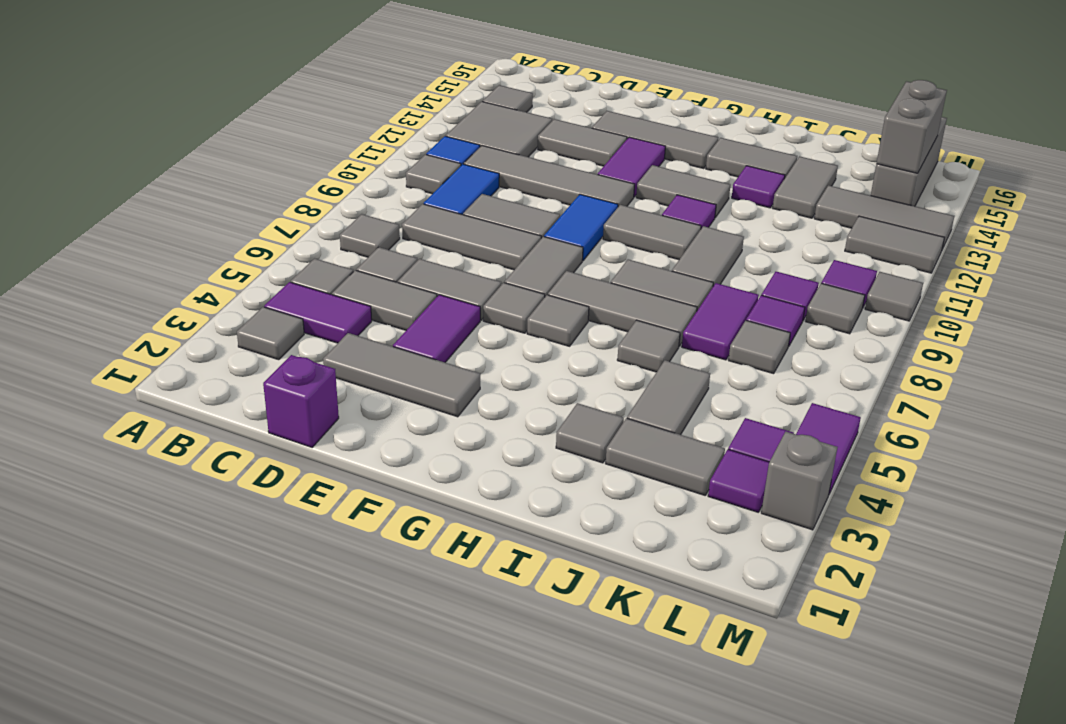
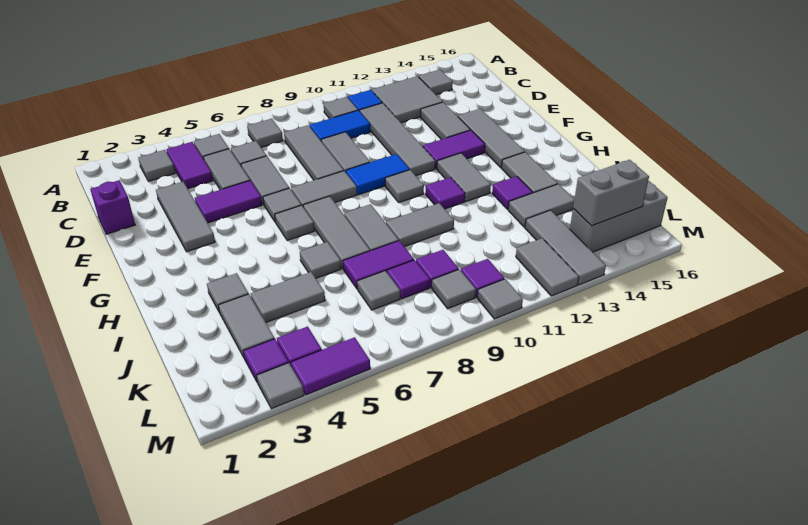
grey 1x2 tile [603,205,701,260] -> grey 1x1 tile [385,170,424,202]
grey 1x1 brick [761,432,837,530] -> grey 1x1 tile [257,363,304,409]

